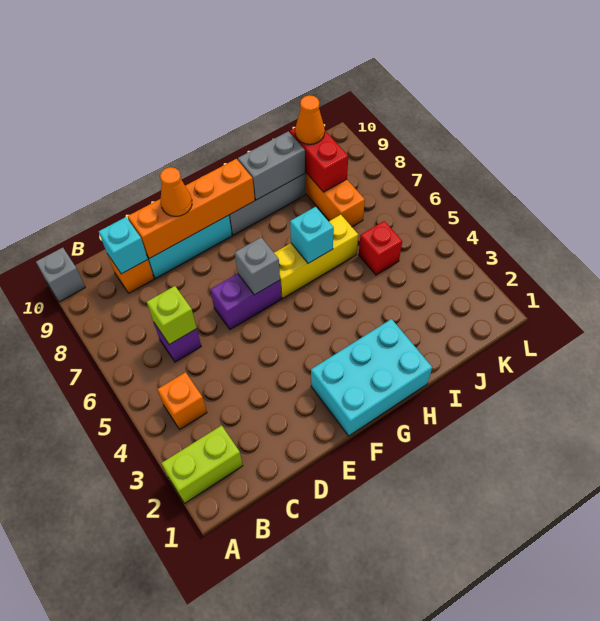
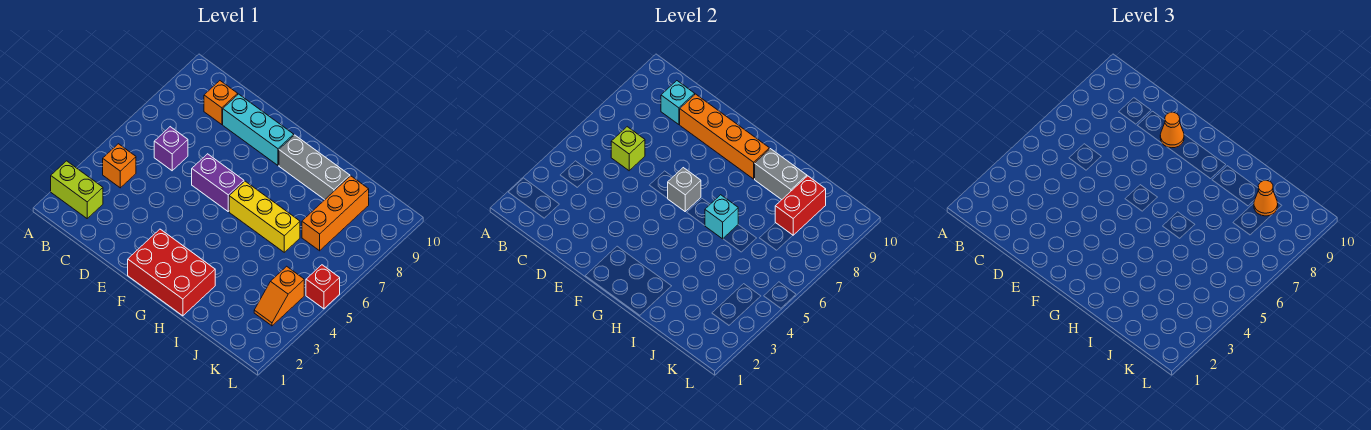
grey 1x1 brick [36,248,85,302] -> none
cyan 2x3 brick [311,319,432,436] -> red 2x3 brick [128,229,215,316]
red 1x1 brick [359,221,402,275] -> red 1x1 brick moved to [306,265,340,309]
none -> orange 1x2 slope [254,266,304,326]

